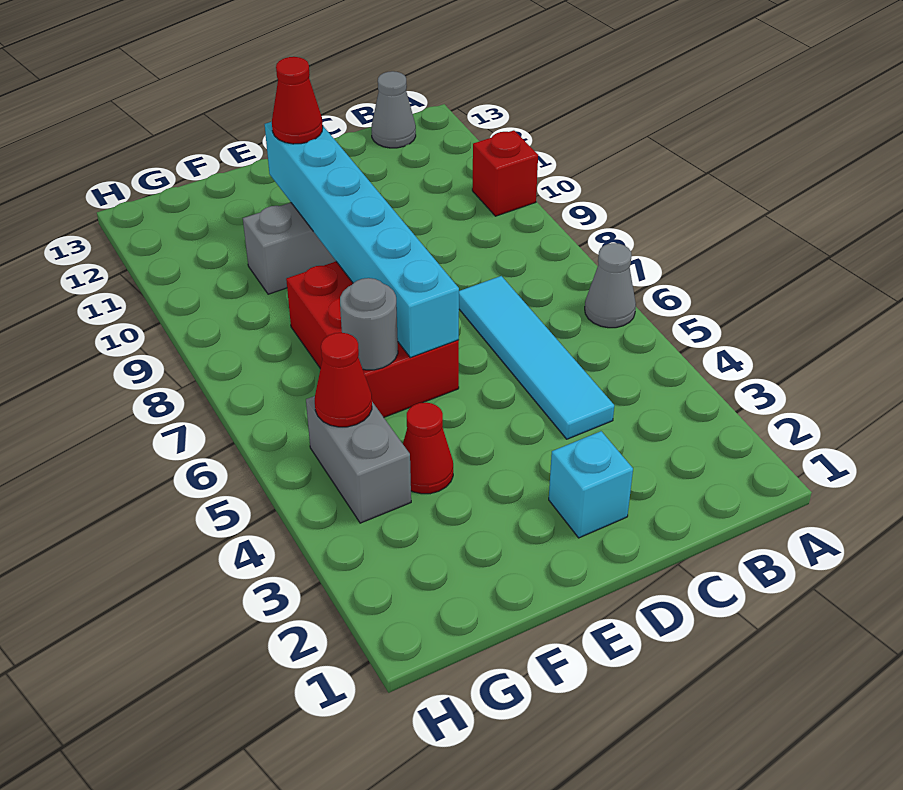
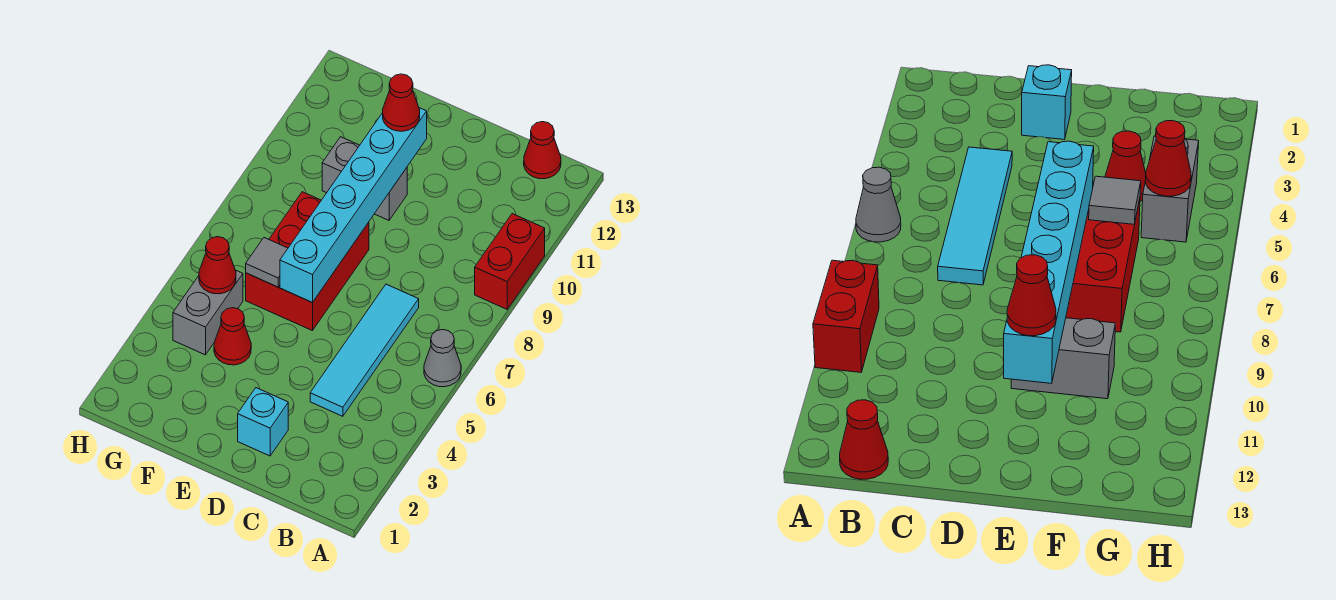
red 1x1 brick [472,130,538,216] -> red 1x2 brick [475,214,545,309]
grey 1x1 cone [371,71,416,148] -> red 1x1 cone [524,122,561,179]
grey 1x1 round brick [340,278,398,370] -> grey 1x1 tile [246,238,288,287]

